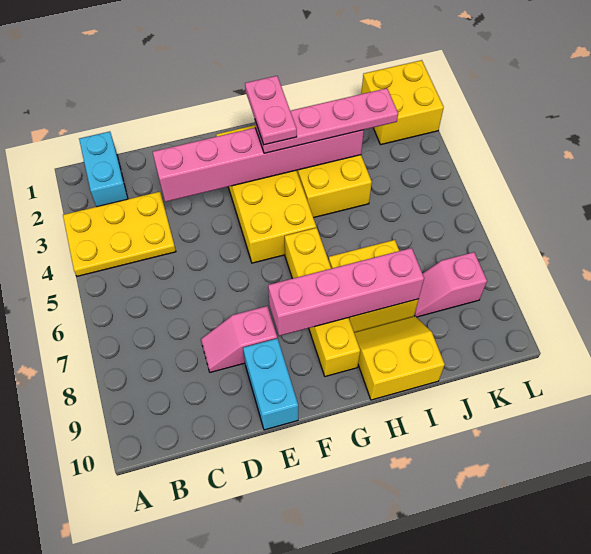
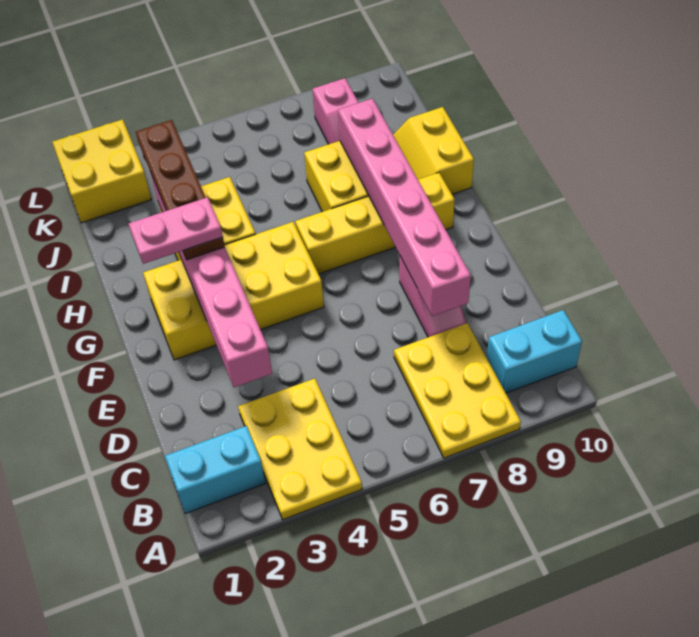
none -> yellow 2x3 plate [394,323,521,458]
cyan 1x2 brick [243,338,298,430] -> cyan 1x2 brick moved to [487,310,582,393]
pink 1x4 brick [268,248,424,336] -> pink 1x6 brick [338,99,471,316]
pink 1x4 plate [255,88,398,153] -> brown 1x4 plate [136,120,225,260]

